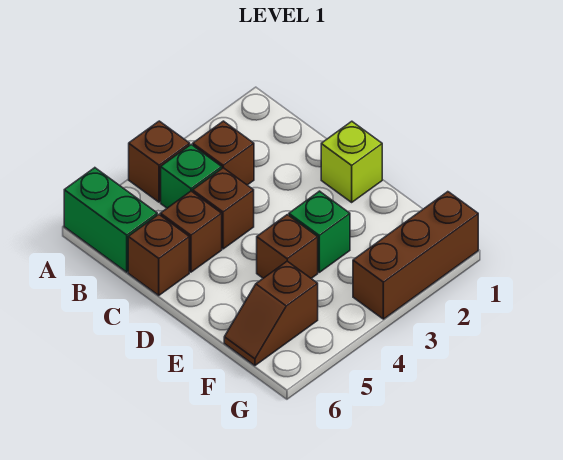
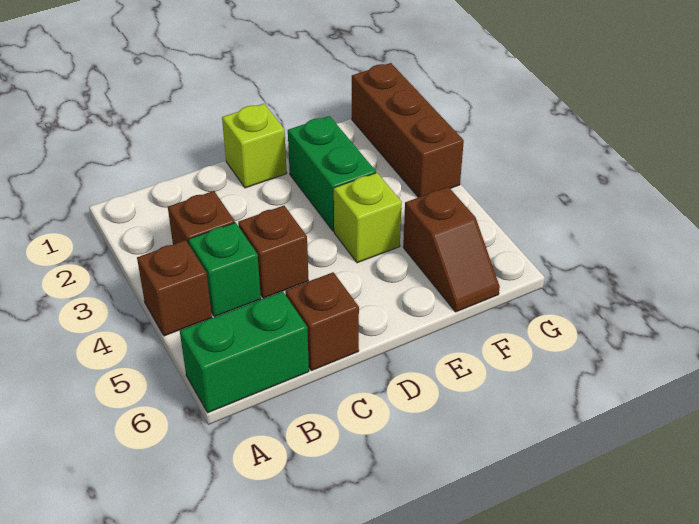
brown 1x1 brick [160,191,222,272] -> none
green 1x1 brick [289,191,350,272] -> green 1x2 brick [288,116,376,231]
brown 1x1 brick [257,215,318,278] -> lime 1x1 brick [334,173,402,263]

